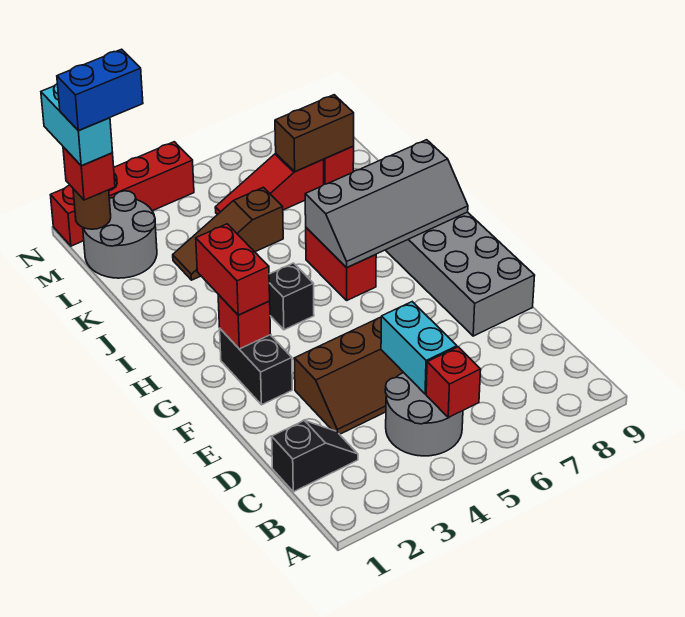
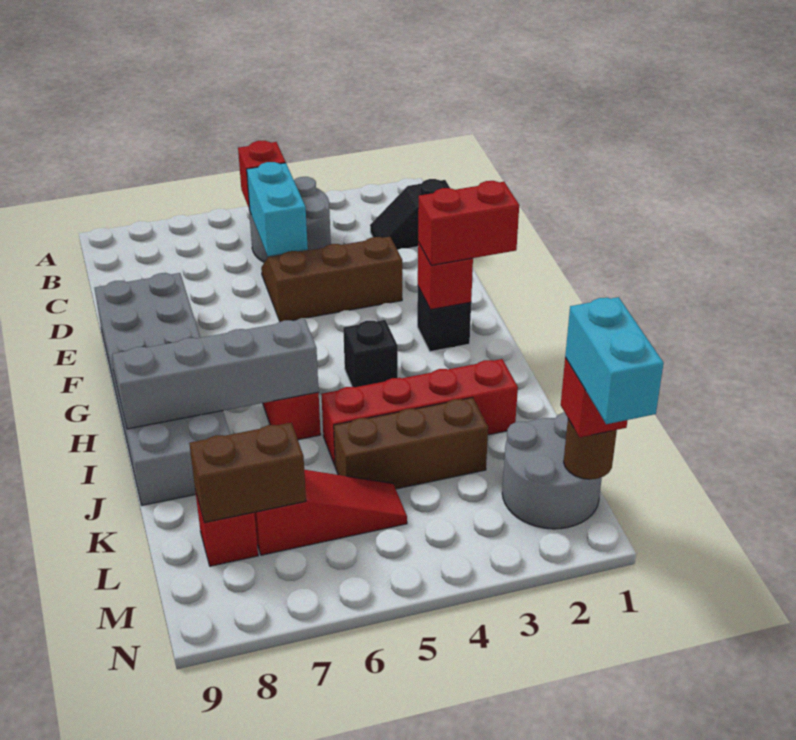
black 1x2 brick [220,329,292,405] -> black 1x1 brick [417,287,471,352]
red 1x2 brick [196,224,270,315] -> red 1x2 brick turned to [418,181,519,265]
brown 1x3 slope [173,187,283,280] -> brown 1x3 brick [334,398,488,489]
blue 1x2 brick [57,49,143,130] -> none
red 1x4 brick [51,142,194,246] -> red 1x4 brick moved to [321,359,518,465]

